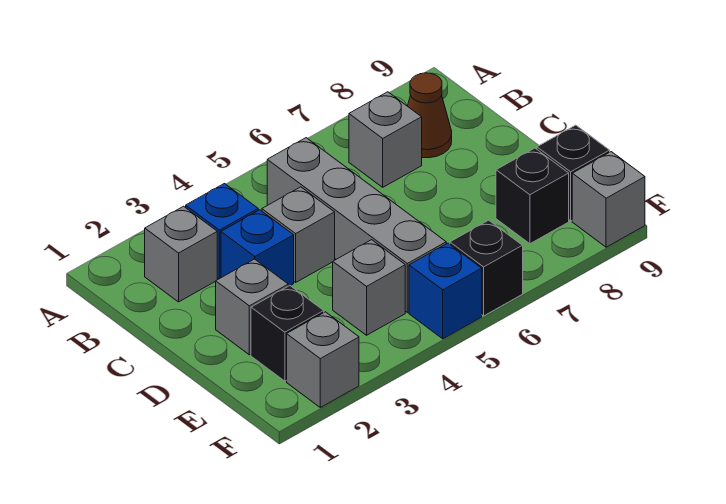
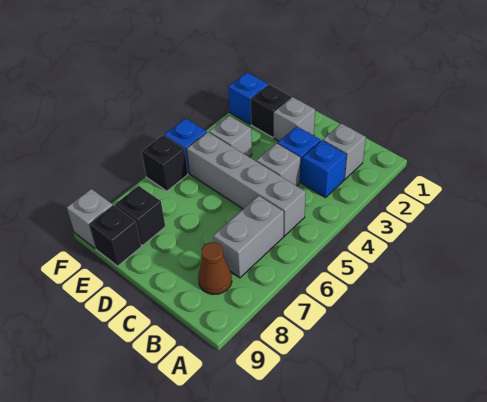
grey 1x1 brick [349,92,422,187] -> grey 1x2 brick [213,196,284,278]
grey 1x1 brick [287,312,359,407] -> blue 1x1 brick [228,73,268,124]

